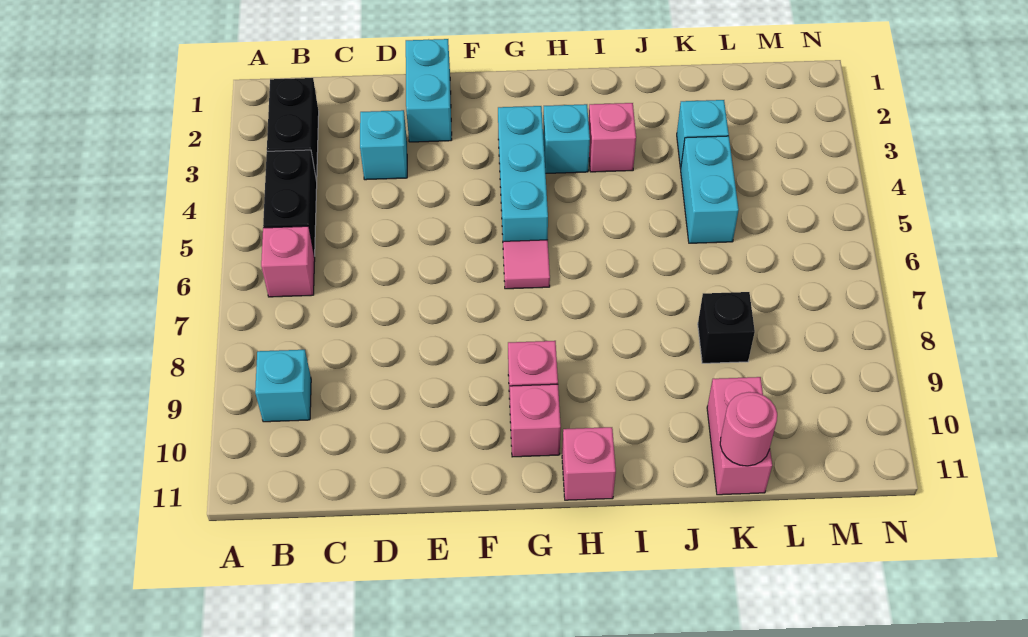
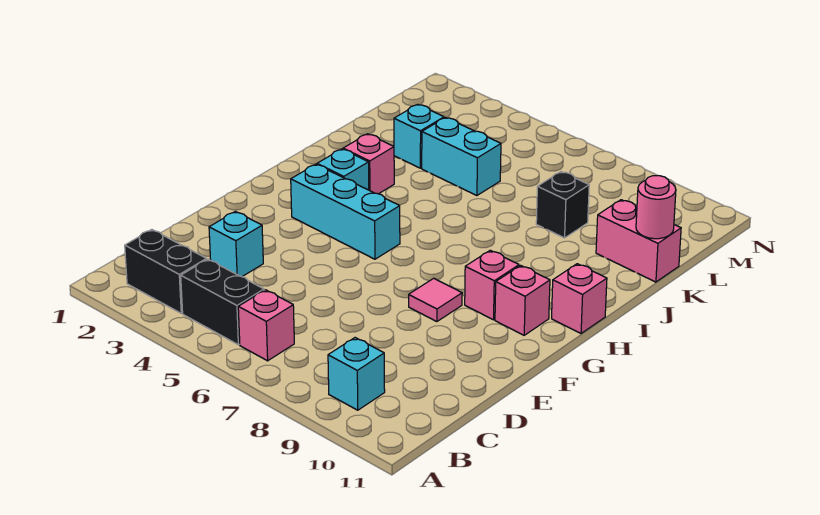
cyan 1x2 brick [406,39,452,142] -> none
pink 1x1 tile [503,240,550,289] -> pink 1x1 tile moved to [409,278,462,322]

